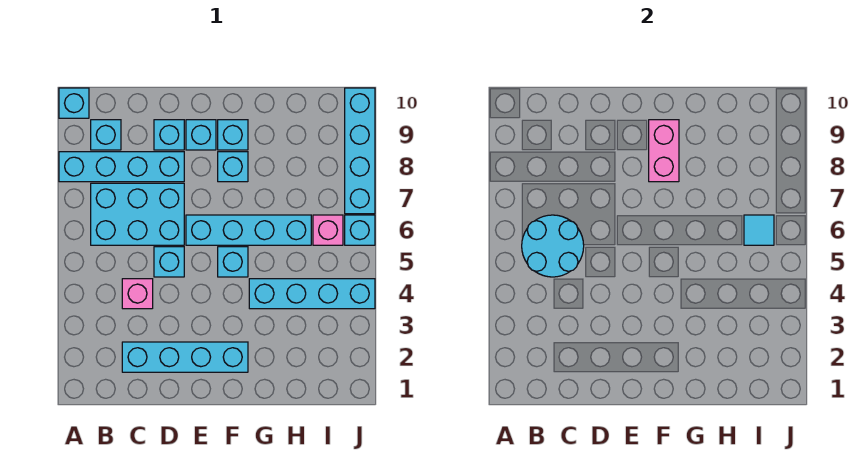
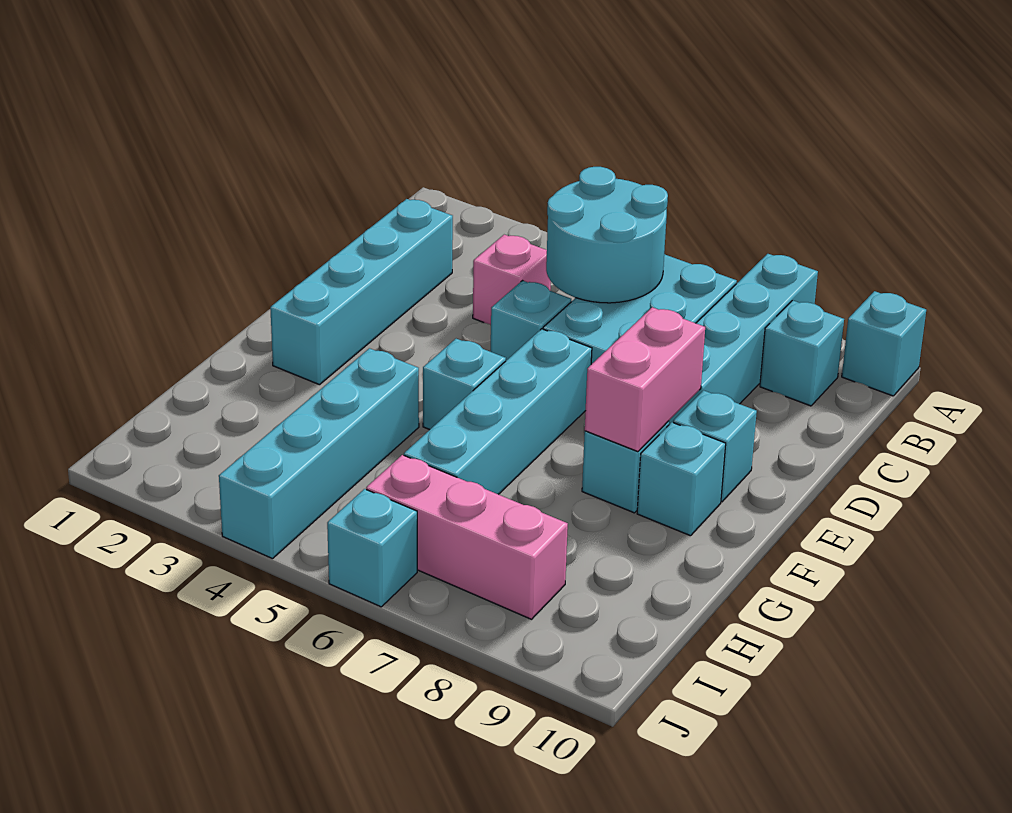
cyan 1x1 brick [154,120,184,150] -> none
pink 1x2 brick [649,120,679,182] -> pink 1x2 brick turned to [585,307,705,452]
pink 1x1 brick [313,215,343,245] -> pink 1x3 brick [366,455,568,619]
cyan 1x1 tile [744,215,774,245] -> none
cyan 1x4 brick [345,88,375,214] -> none

